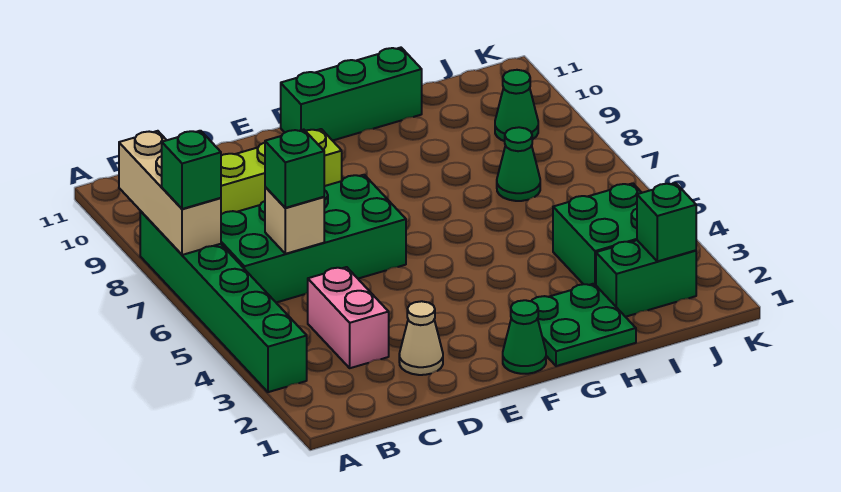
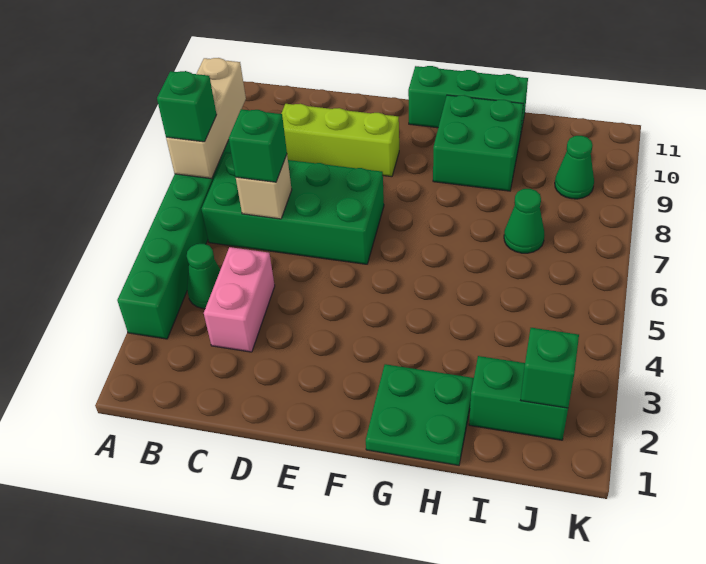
tan 1x1 cone [399,301,443,375] -> none
green 1x1 cone [503,300,546,374] -> green 1x1 cone moved to [187,244,220,309]
green 2x2 brick [553,183,642,285] -> green 2x2 brick moved to [433,95,523,191]

